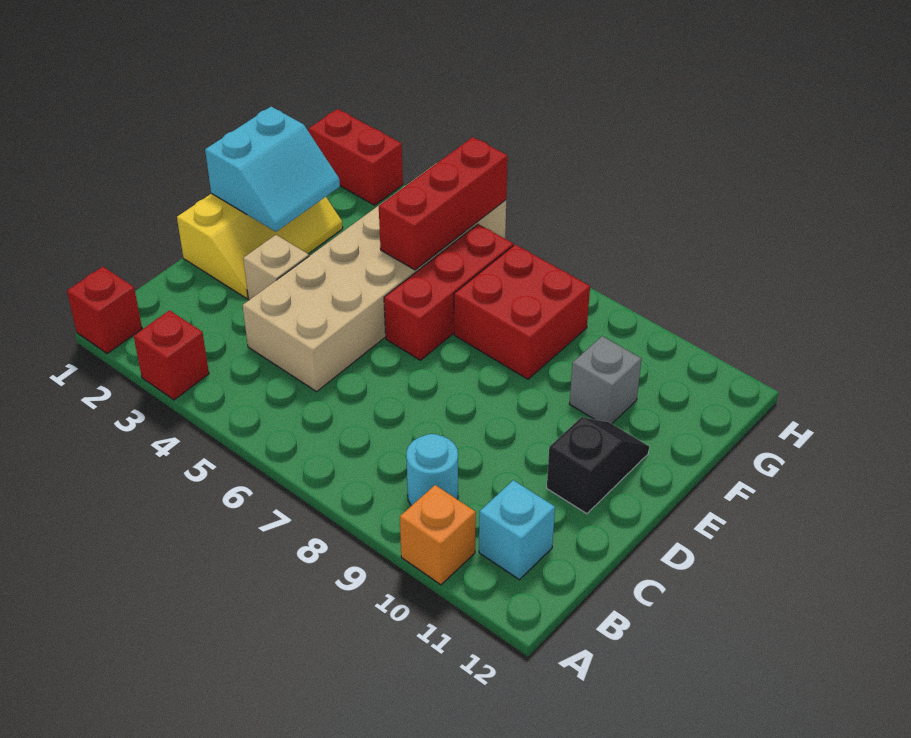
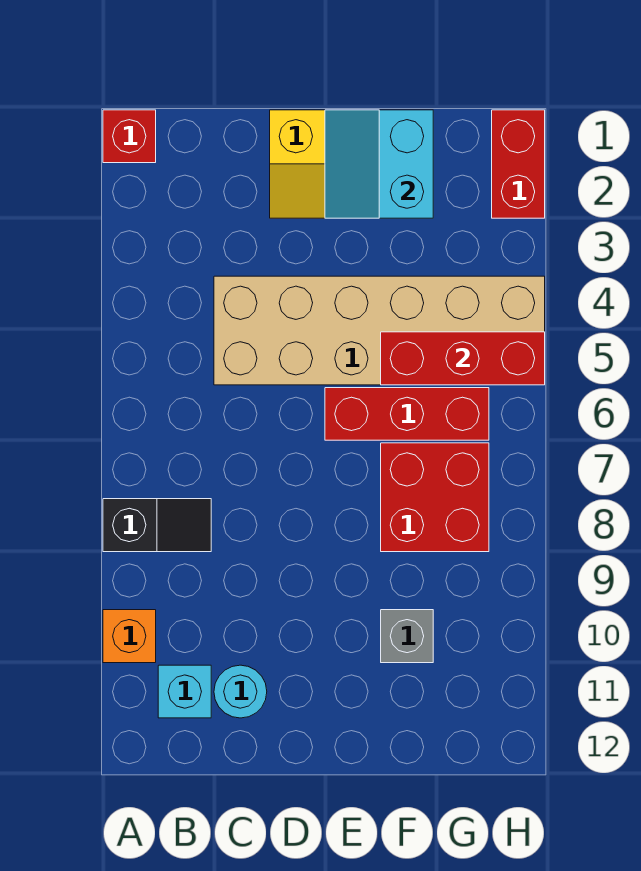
red 1x1 brick [134,310,209,400] -> none
cyan 1x1 round brick [406,434,458,506] -> cyan 1x1 round brick moved to [214,665,267,718]
tan 1x1 brick [243,235,309,300] -> none
black 1x2 slope [547,417,649,514] -> black 1x2 slope moved to [103,499,211,552]
cyan 2x2 slope [205,107,340,232] -> cyan 2x2 slope turned to [325,110,433,218]

